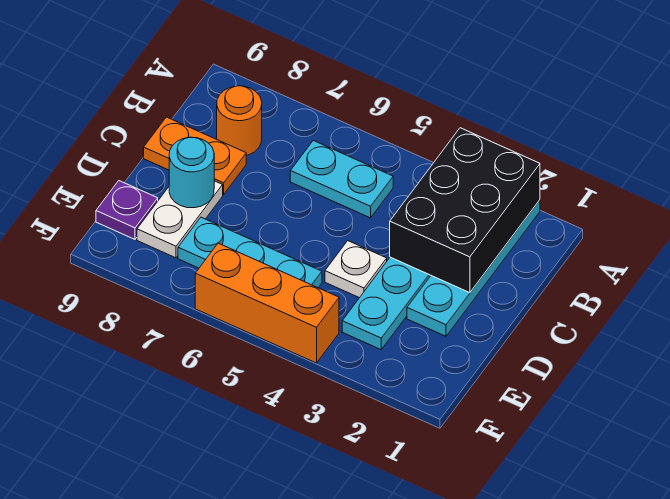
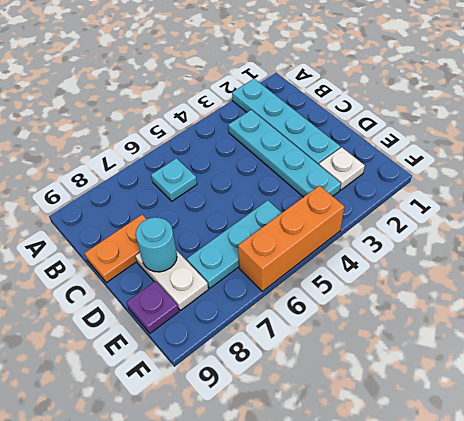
black 2x3 brick [390,128,540,293] -> none
cyan 1x2 plate [290,141,393,218] -> cyan 1x1 plate [151,158,197,201]
orange 1x1 round brick [217,86,262,155] -> none
white 1x1 plate [325,241,387,298] -> white 1x1 plate moved to [319,147,365,190]

